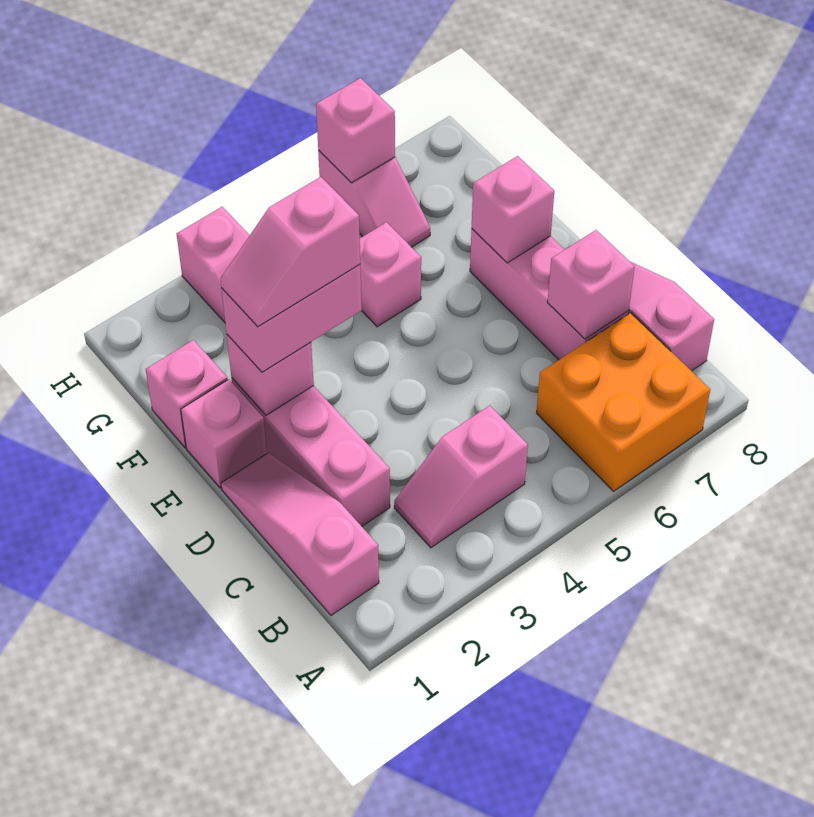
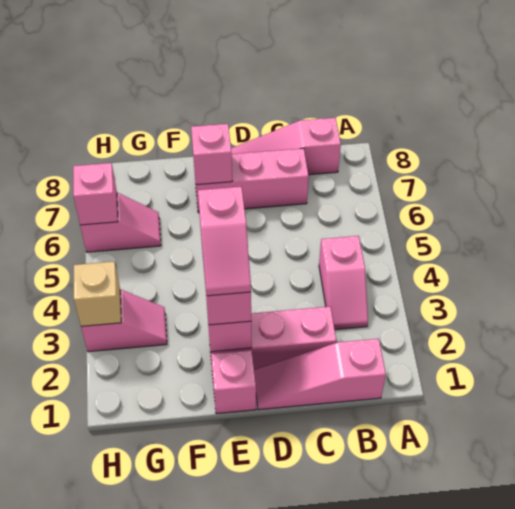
orange 2x2 brick [537,313,710,491] -> none
pink 1x1 brick [547,230,635,339] -> none
pink 1x1 brick [146,340,228,447] -> none
pink 1x1 brick [360,222,421,327] -> none
none -> tan 1x1 brick [74,262,121,326]

